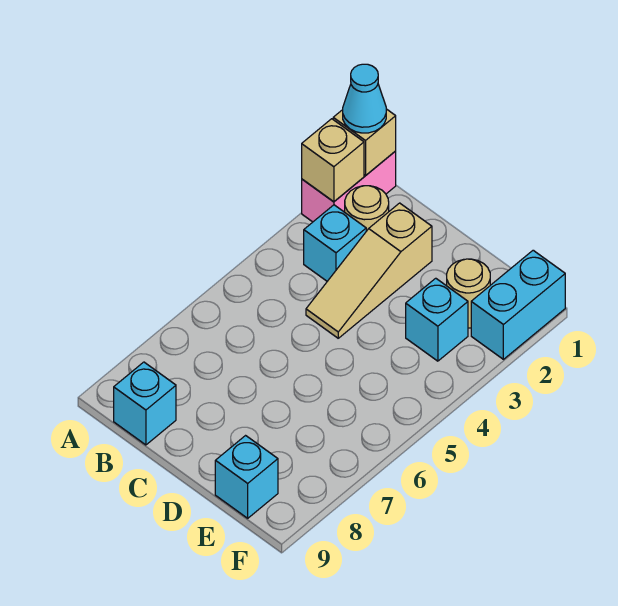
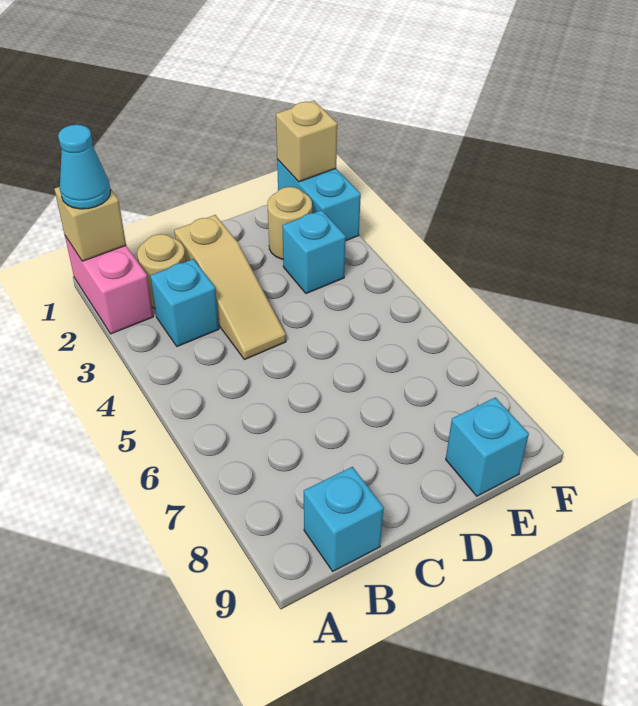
tan 1x1 brick [302,119,364,202] -> tan 1x1 brick moved to [276,101,337,182]

